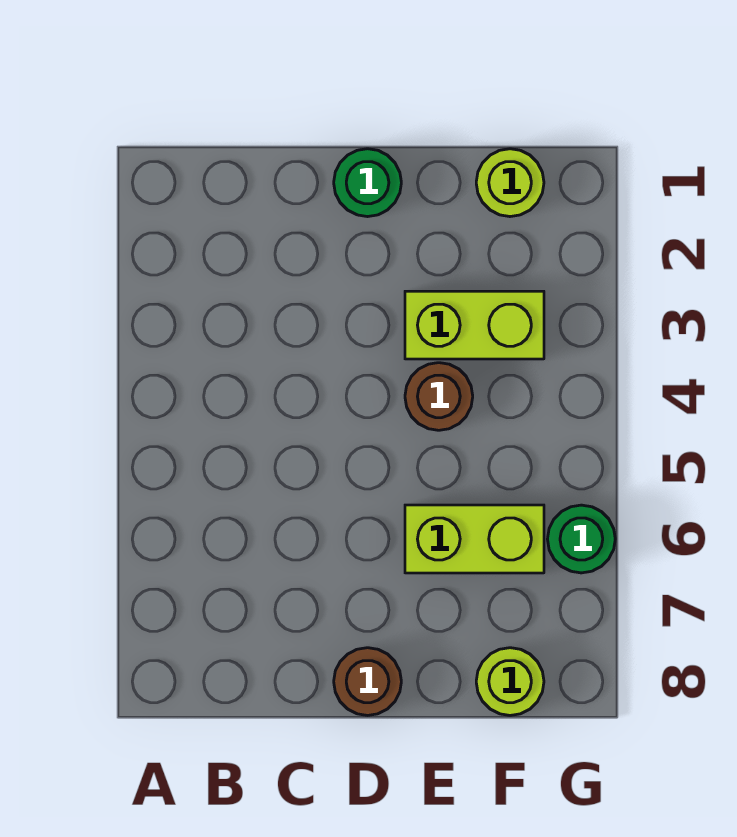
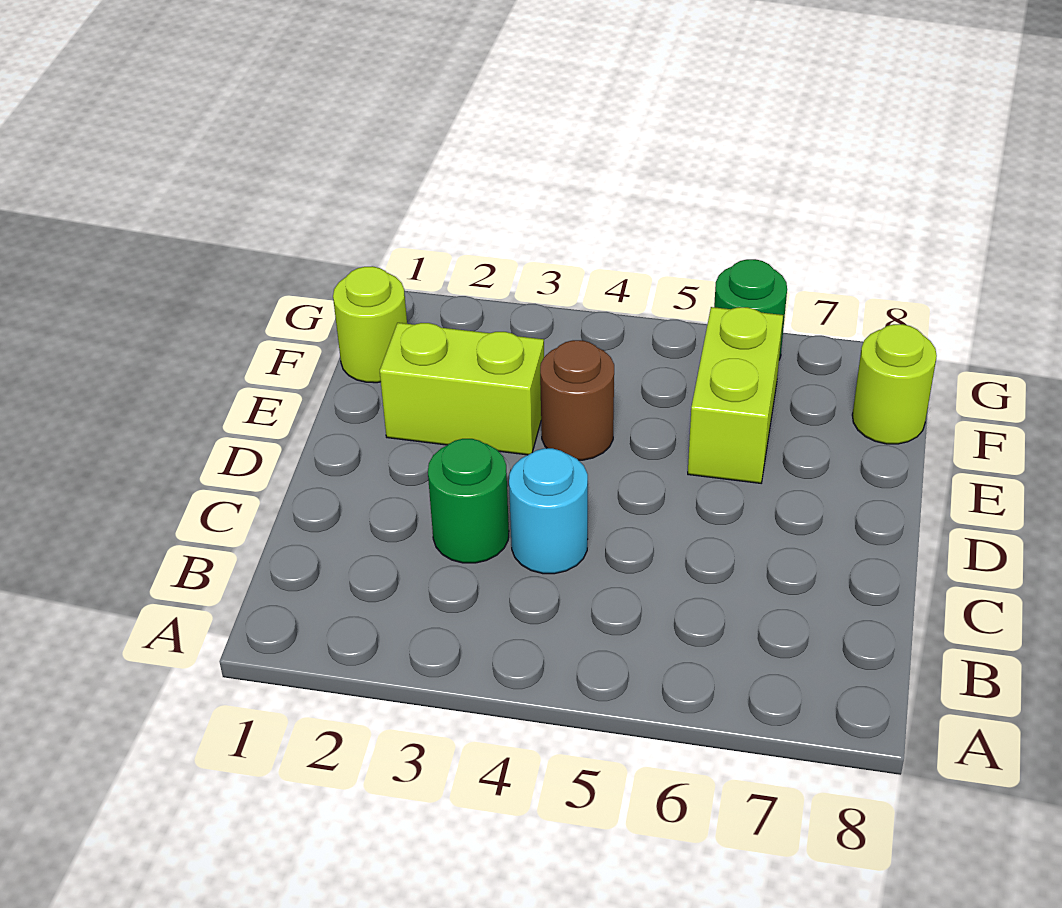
none -> cyan 1x1 round brick [509,448,588,574]
green 1x1 round brick [334,149,401,217] -> green 1x1 round brick moved to [428,439,509,563]
brown 1x1 round brick [334,648,401,715] -> none
lime 1x2 brick [405,291,544,359] -> lime 1x2 brick turned to [380,323,544,455]

